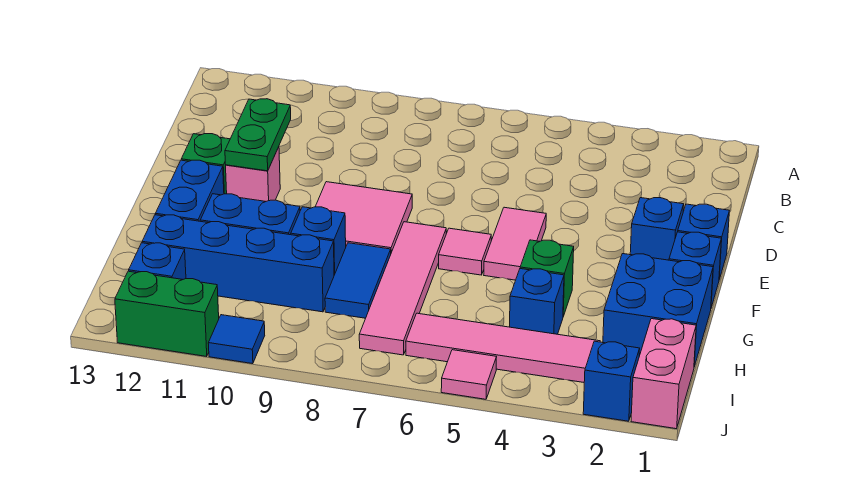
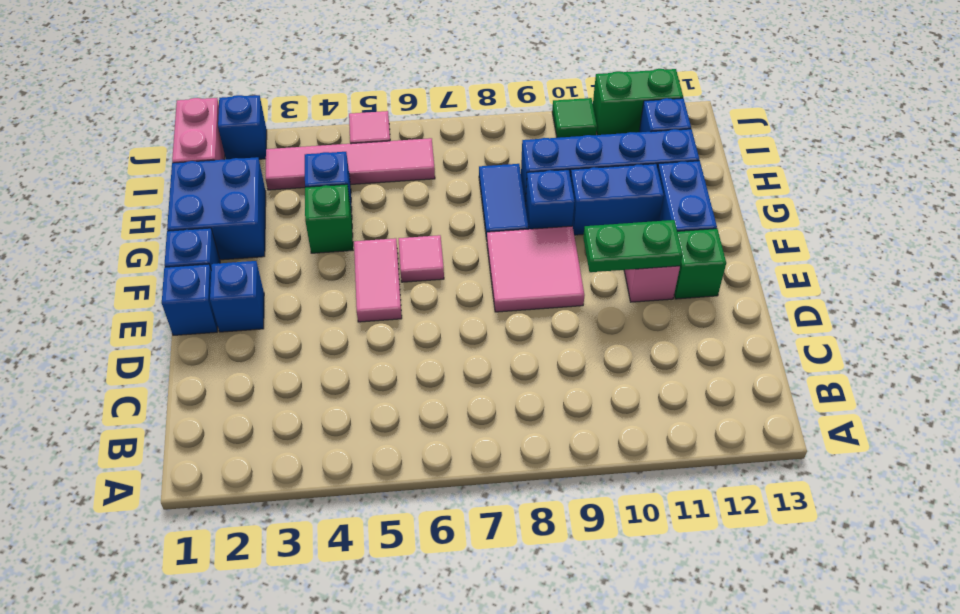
green 1x2 plate [225,99,291,171] -> green 1x2 plate turned to [583,220,683,272]
pink 1x4 tile [359,222,446,355] -> none
blue 1x1 tile [208,315,265,364] -> green 1x1 tile [552,98,597,138]

